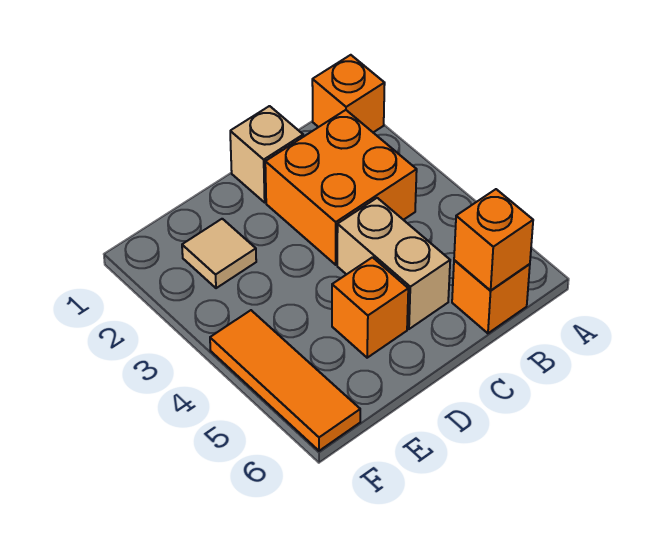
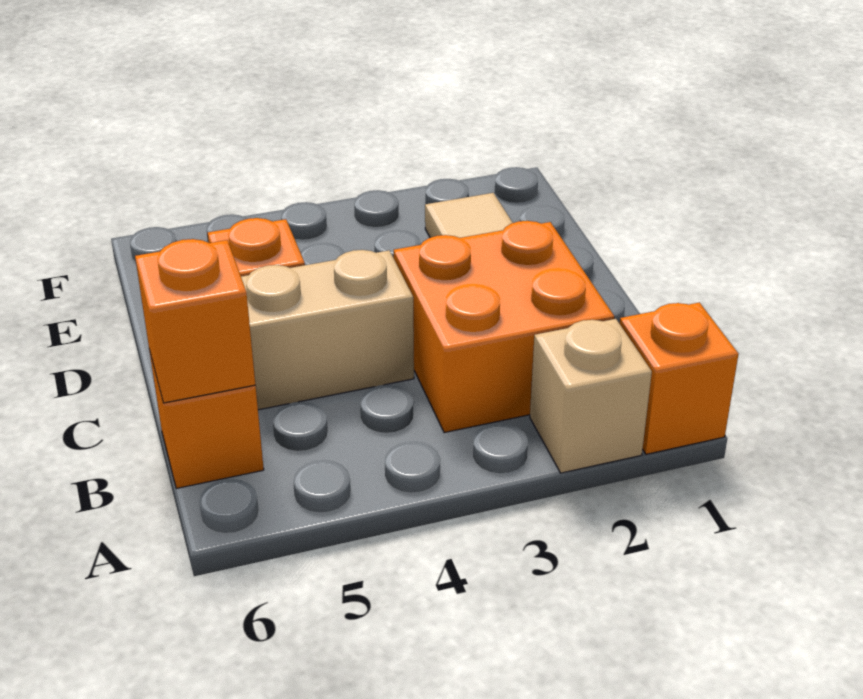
tan 1x1 brick [230,106,303,202] -> tan 1x1 brick moved to [530,319,652,473]
orange 1x3 tile [210,310,360,451] -> none

